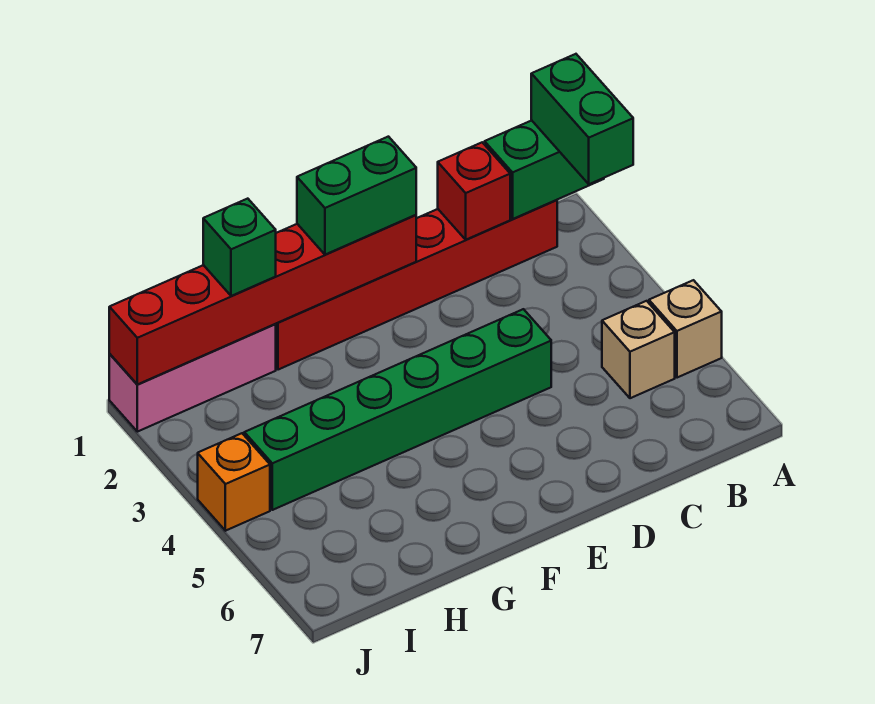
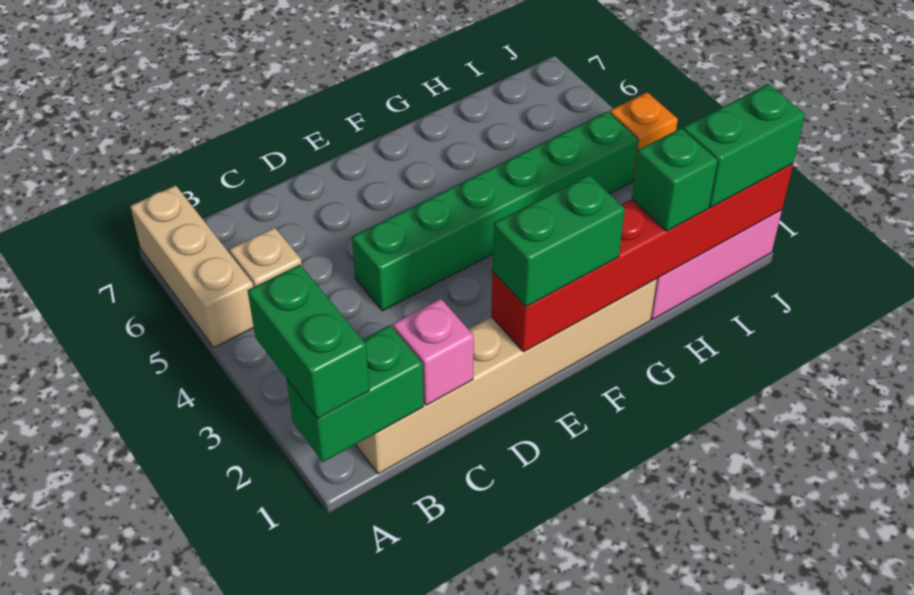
tan 1x1 brick [649,280,722,378] -> tan 1x3 brick [130,185,254,347]
red 1x6 brick [276,200,557,370] -> tan 1x6 brick [356,279,657,474]
red 1x1 brick [438,142,510,240] -> pink 1x1 brick [393,299,474,405]
none -> green 1x2 brick [683,84,805,207]

